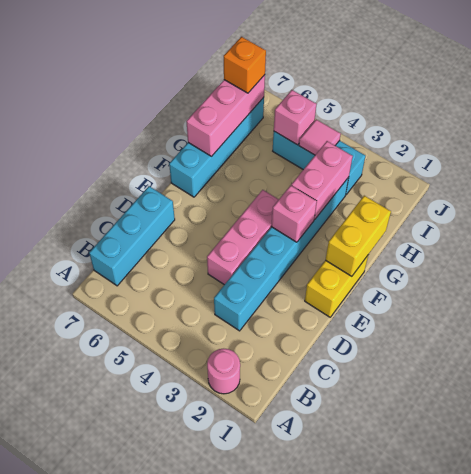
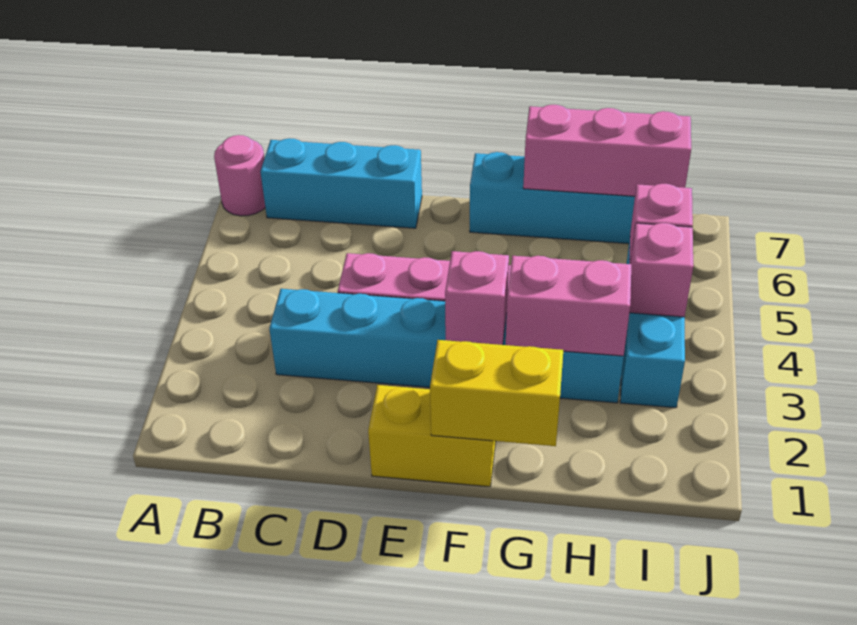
pink 1x1 round brick [207,349,240,394] -> pink 1x1 round brick moved to [214,135,265,216]
pink 1x1 tile [299,119,341,155] -> pink 1x1 brick [629,223,693,317]
orange 1x1 brick [224,37,266,93] -> none

